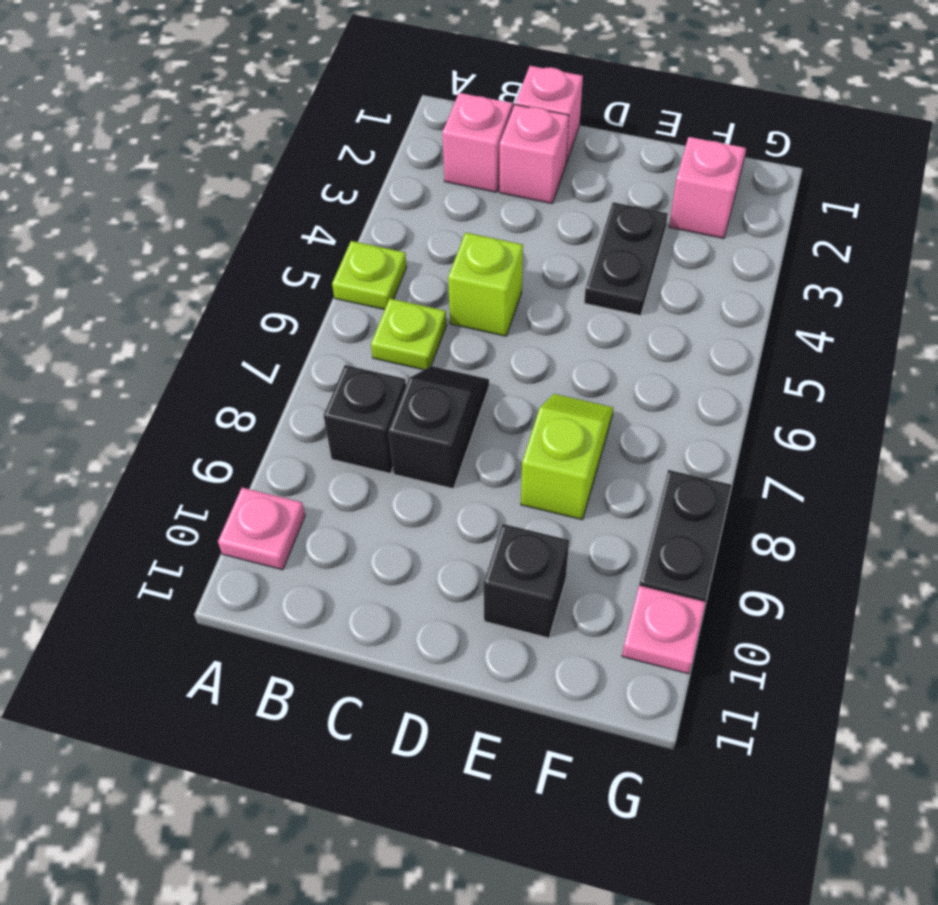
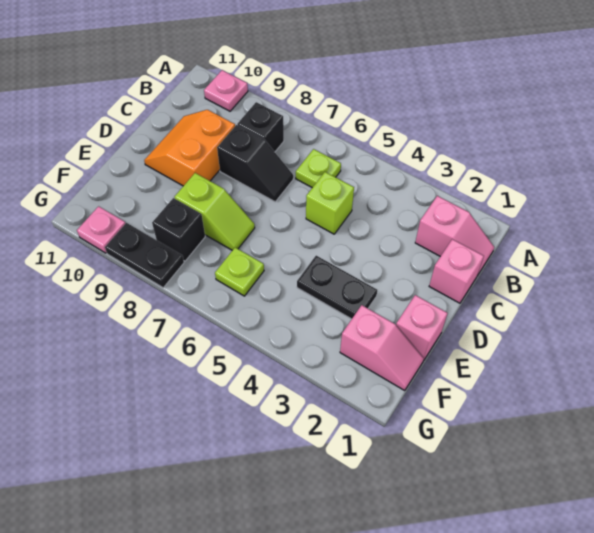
lime 1x1 plate [332,241,407,310] -> lime 1x1 plate moved to [215,248,264,296]
pink 1x1 brick [500,105,569,204] -> pink 1x1 brick moved to [396,295,448,359]
none -> orange 2x2 slope [144,110,235,186]
black 1x1 brick [484,524,569,638] -> black 1x1 brick moved to [152,198,205,261]

